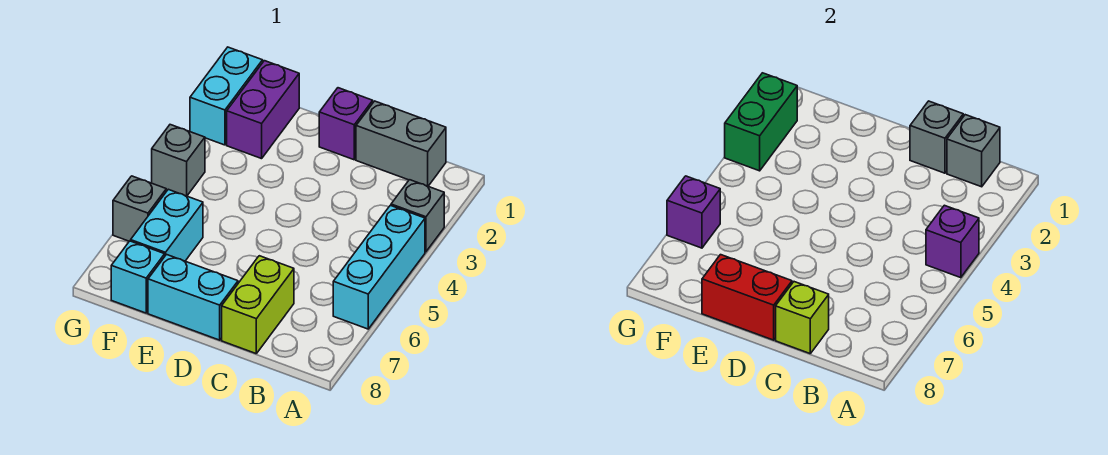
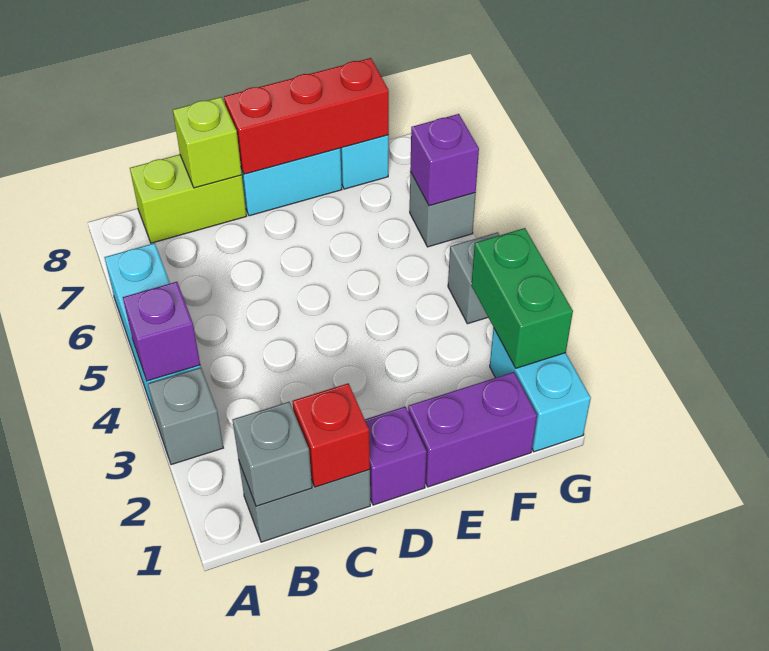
grey 1x1 brick [910,101,963,173] -> red 1x1 brick [293,383,370,487]
lime 1x2 brick [222,256,294,353] -> lime 1x2 brick turned to [130,154,246,243]
red 1x2 brick [702,255,792,340] -> red 1x3 brick [224,58,389,174]
purple 1x2 brick [227,61,299,159] -> purple 1x2 brick turned to [408,372,537,487]
cyan 1x2 brick [131,189,203,261] -> none

